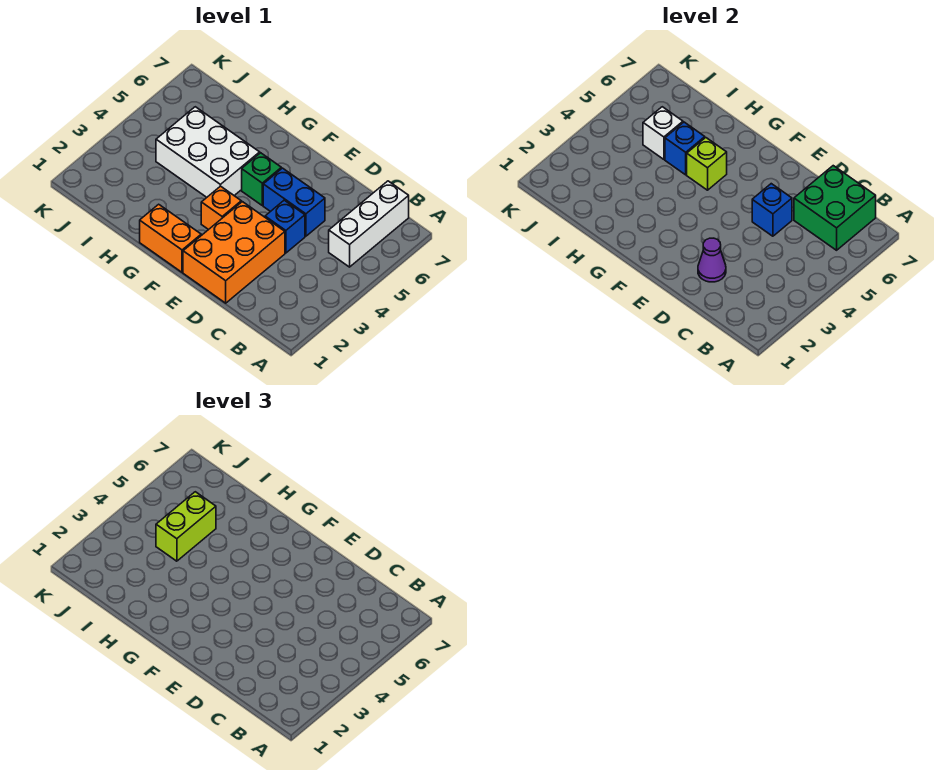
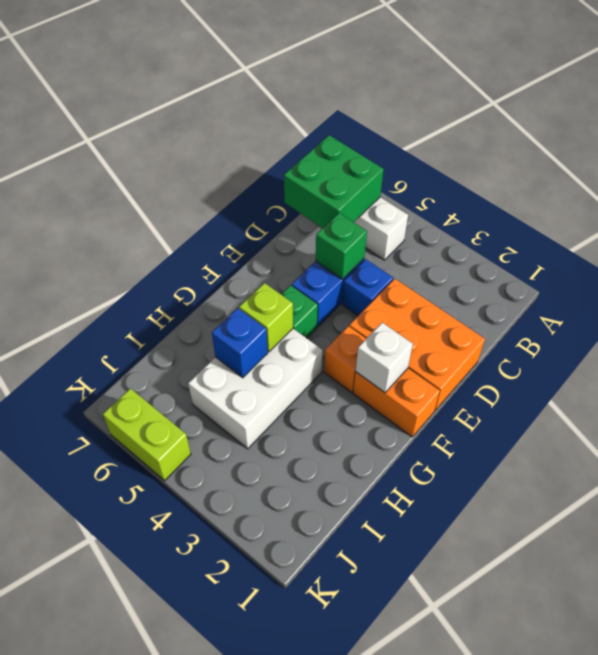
purple 1x1 cone [698,238,726,282] -> none
blue 1x1 brick [752,184,792,236] -> green 1x1 brick [316,213,367,279]
orange 1x2 brick [140,204,201,272] -> orange 1x2 brick turned to [353,368,440,437]
lime 1x2 brick [156,492,216,561] -> lime 1x2 brick moved to [103,388,191,481]
white 1x1 brick [643,107,683,159] -> white 1x1 brick moved to [356,323,413,393]

